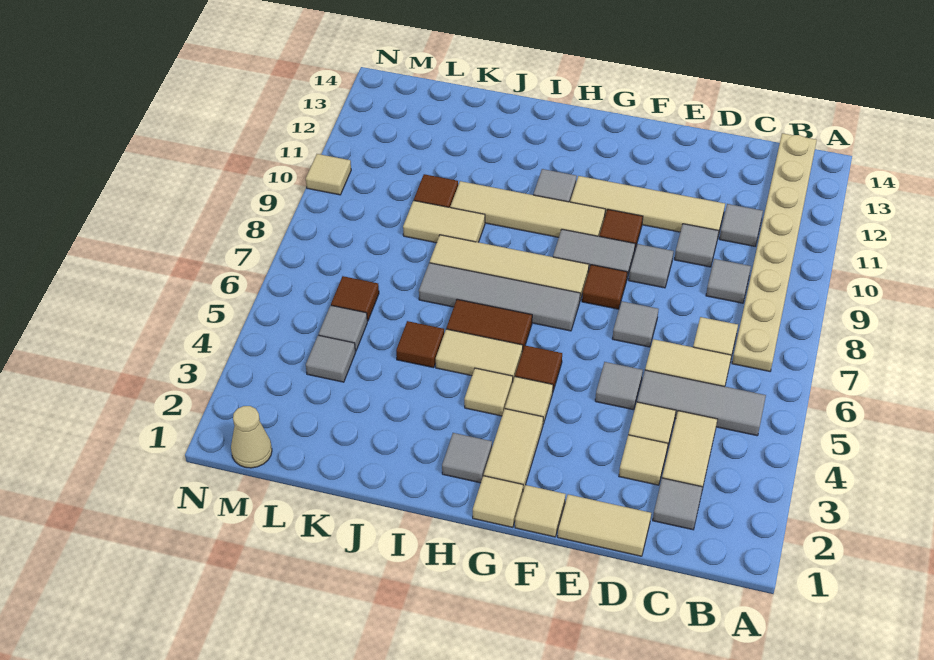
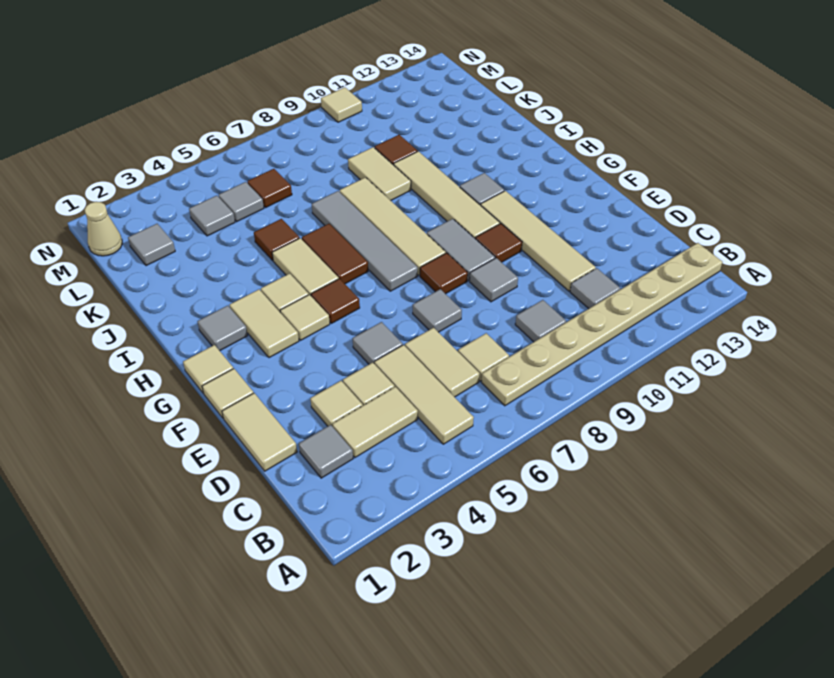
grey 1x3 tile [637,370,766,436] -> tan 1x3 tile [374,345,474,444]
grey 1x1 tile [674,224,719,267] -> grey 1x1 tile moved to [128,224,175,266]
tan 1x2 tile [484,409,543,490] -> tan 1x2 tile turned to [230,289,299,358]

